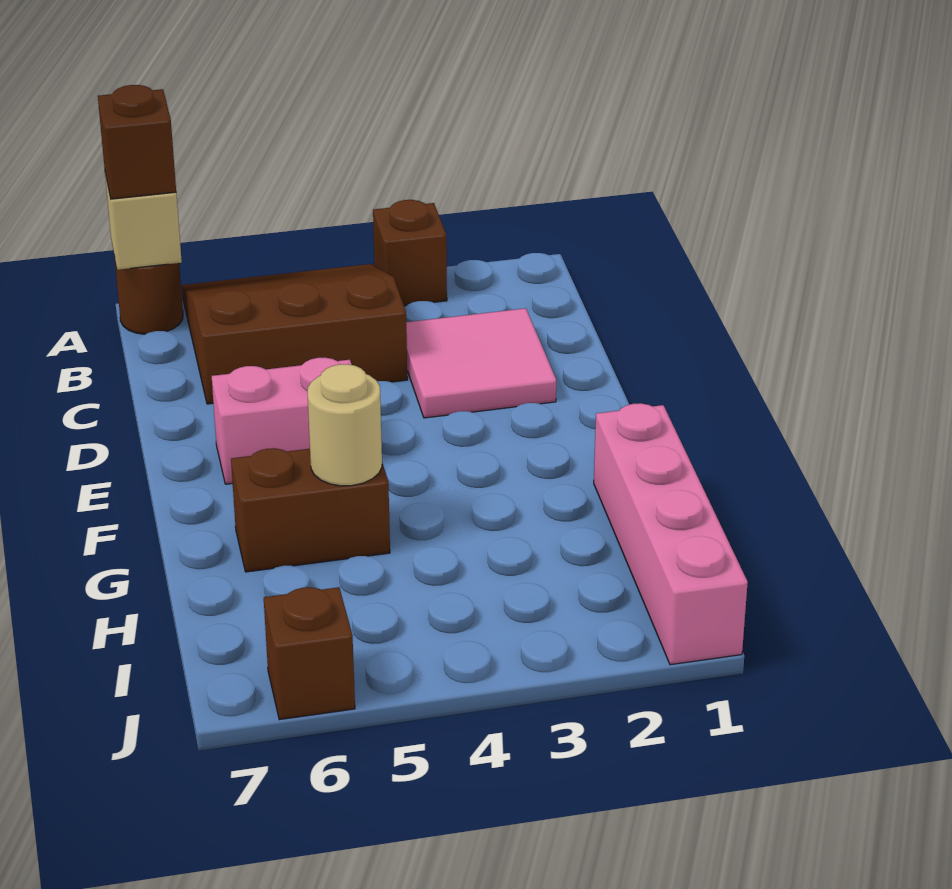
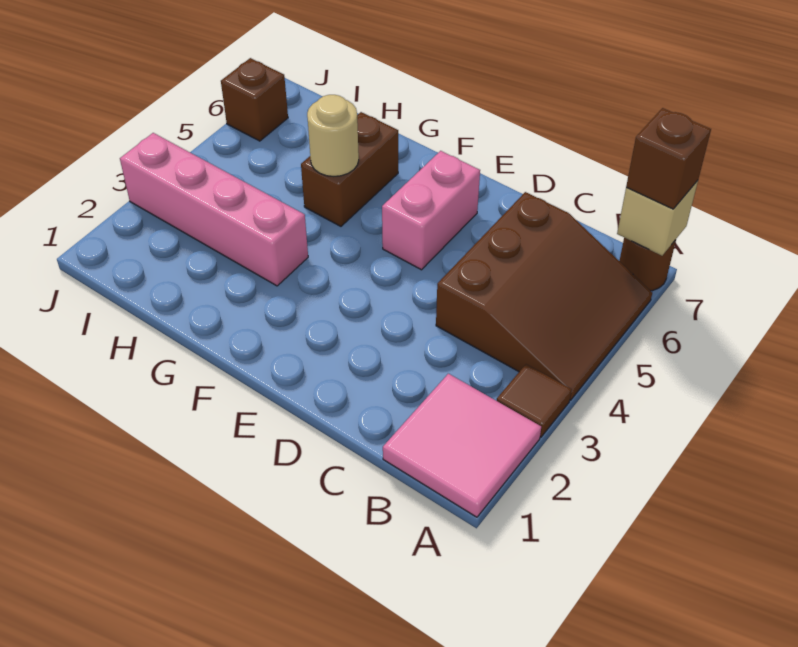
brown 1x1 brick [373,200,447,306] -> brown 1x1 tile [497,364,572,437]
pink 2x2 tile [406,308,556,418] -> pink 2x2 tile moved to [383,374,541,517]
pink 1x4 brick [594,403,748,665] -> pink 1x4 brick moved to [120,133,308,286]

